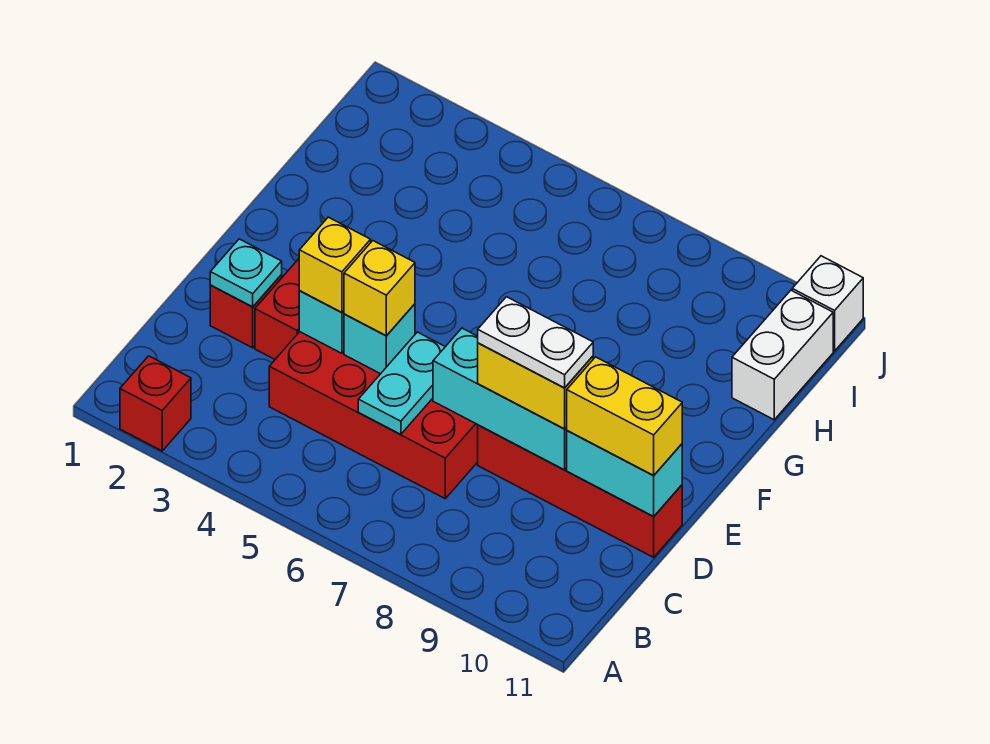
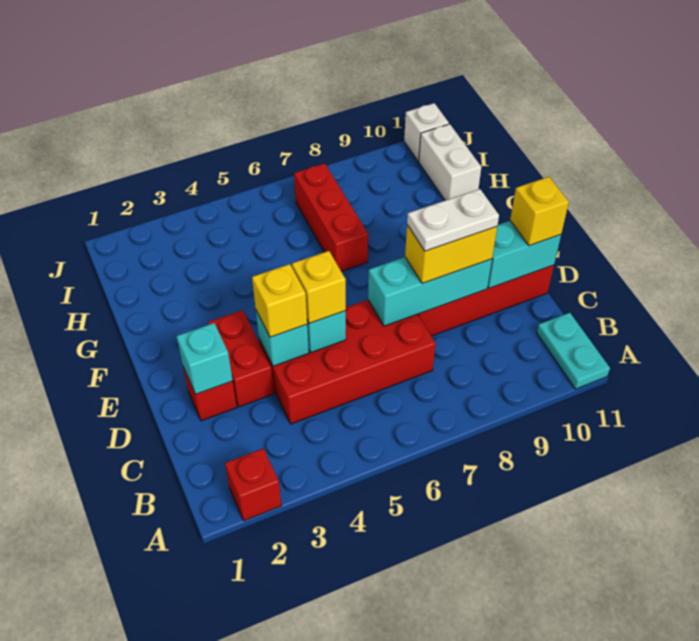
cyan 1x2 plate [358,332,445,434] -> cyan 1x2 plate moved to [537,313,610,389]
cyan 1x1 plate [210,239,282,307] -> cyan 1x1 brick [176,323,233,394]
yellow 1x2 brick [567,357,682,476] -> yellow 1x1 brick [510,177,569,246]
none -> red 1x3 brick [294,163,368,271]

